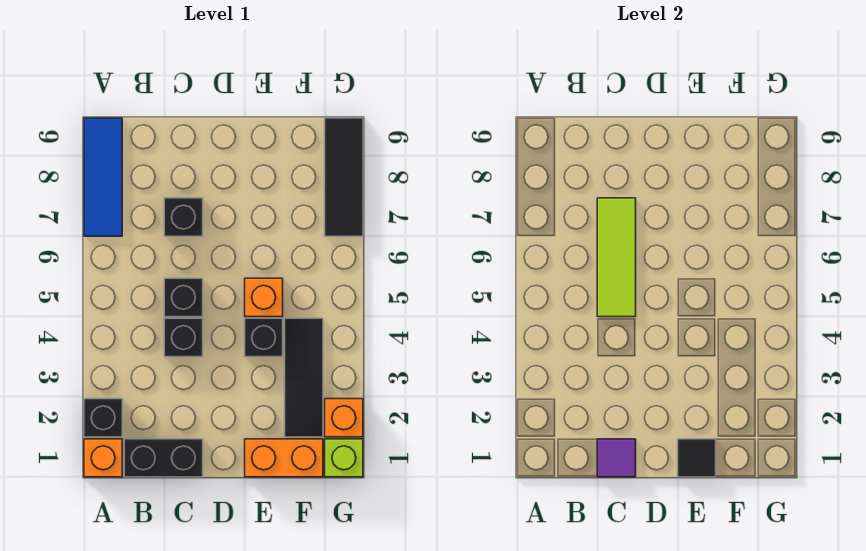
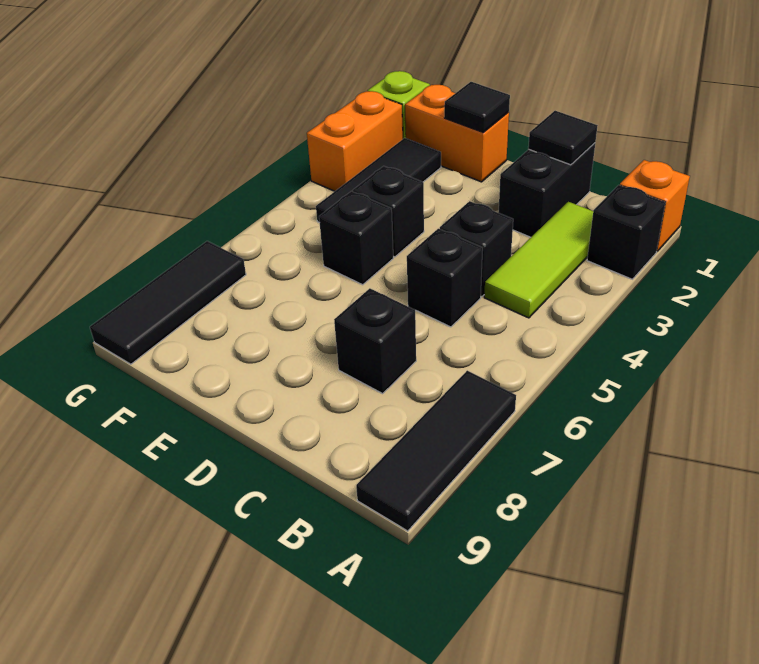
blue 1x3 tile [84,118,122,236] -> black 1x3 tile [356,371,516,531]
black 1x2 brick [124,439,203,477] -> black 1x2 brick turned to [498,143,595,237]
purple 1x1 tile [597,439,636,477] -> black 1x1 tile [528,111,598,165]
lime 1x3 tile [597,198,636,317] -> lime 1x3 tile moved to [484,202,593,318]
orange 1x1 brick [245,278,283,317] -> black 1x1 brick [319,191,393,285]
orange 1x1 brick [325,399,363,437] -> orange 1x2 brick [307,91,403,191]

